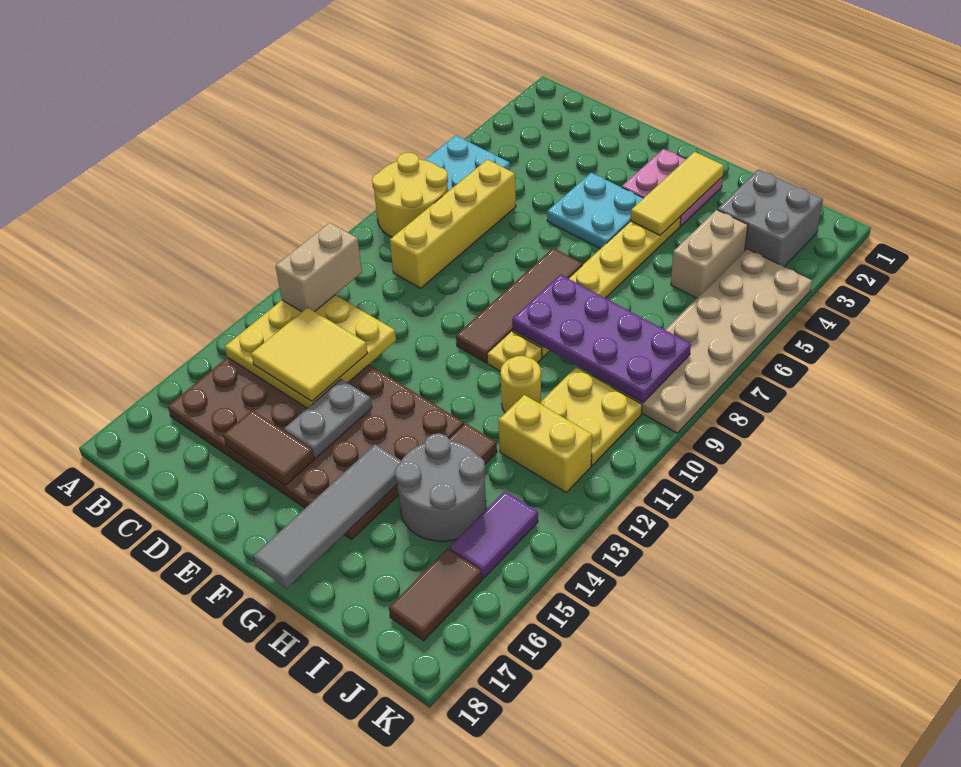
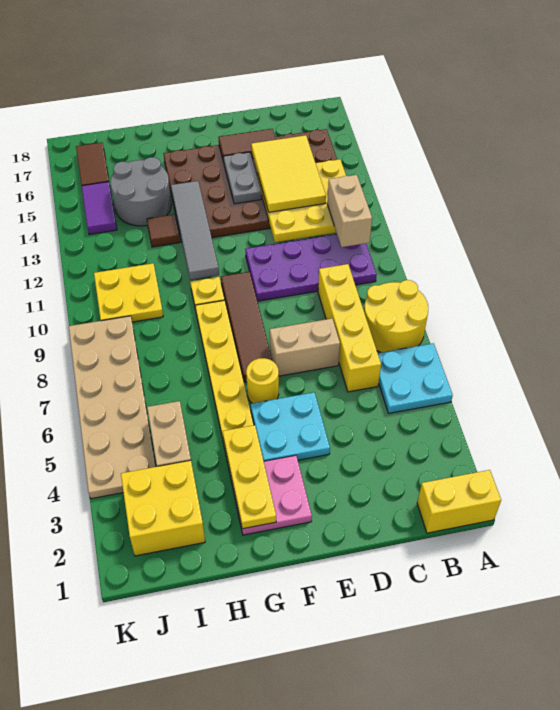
yellow 2x2 tile [251,307,367,401] -> yellow 2x3 tile [251,135,326,212]
none -> tan 1x2 brick [270,318,340,376]
yellow 1x3 tile [631,152,724,235] -> yellow 1x3 plate [223,425,276,529]
purple 2x4 plate [512,275,691,402] -> purple 2x4 plate moved to [245,234,377,301]
grey 1x4 tile [253,444,401,588] -> grey 1x4 tile moved to [171,181,219,280]
yellow 1x1 round brick [500,356,541,413] -> yellow 1x1 round brick moved to [246,358,279,403]
grey 2x2 brick [718,169,823,267] -> yellow 2x2 brick [121,461,205,556]
yellow 1x2 brick [499,395,592,492] -> yellow 1x2 brick moved to [417,470,501,533]

